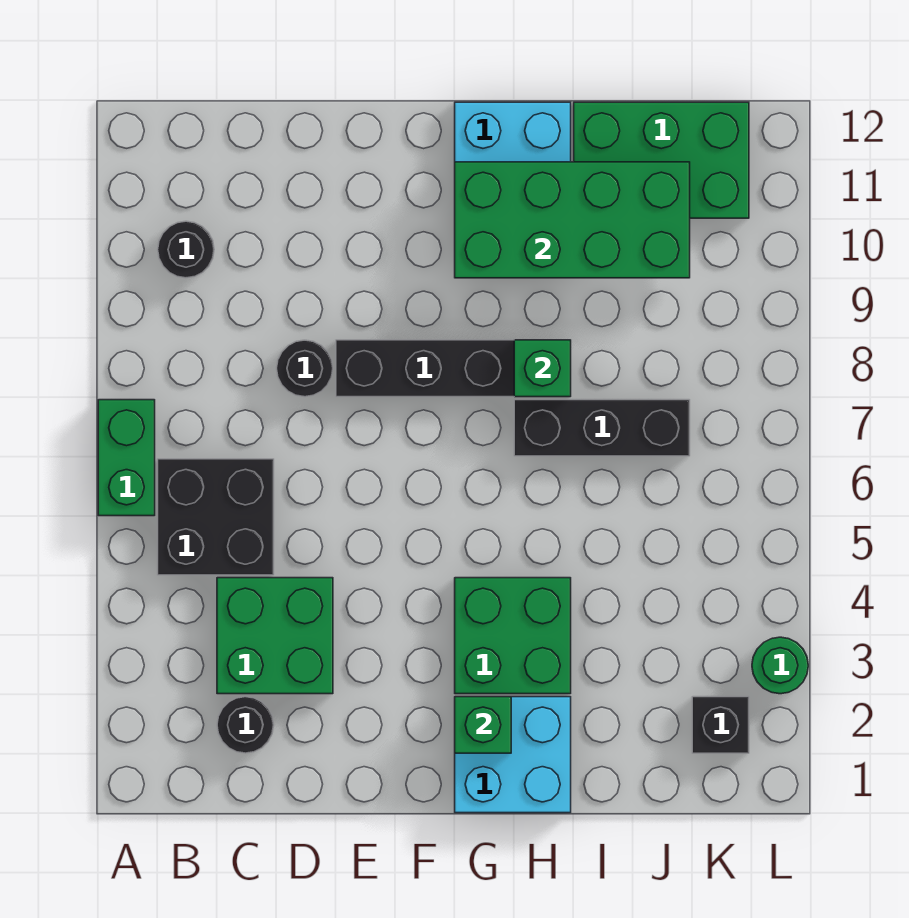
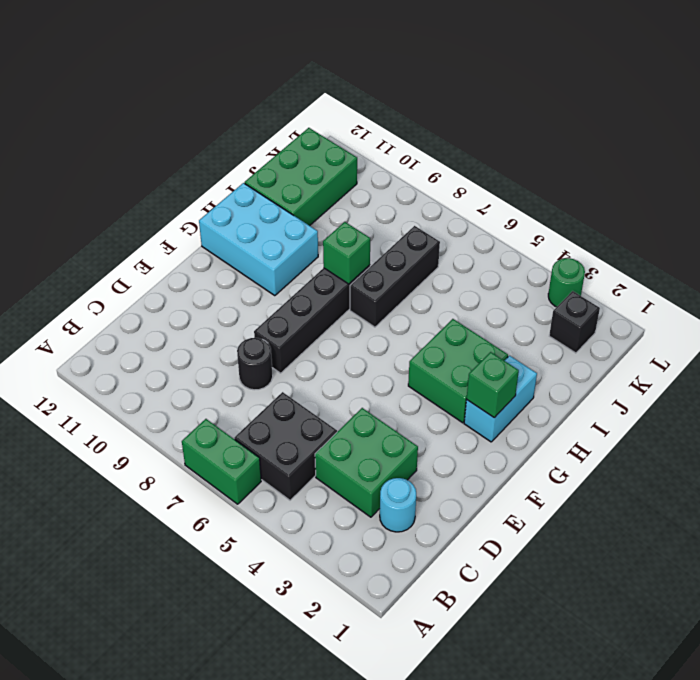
black 1x1 round brick [158,221,214,278] -> none
black 1x1 round brick [217,697,274,753] -> cyan 1x1 round brick [380,478,416,532]
cyan 2x2 brick [455,697,571,813] -> cyan 1x2 brick [464,356,537,442]
green 2x4 brick [455,162,690,278] -> none

